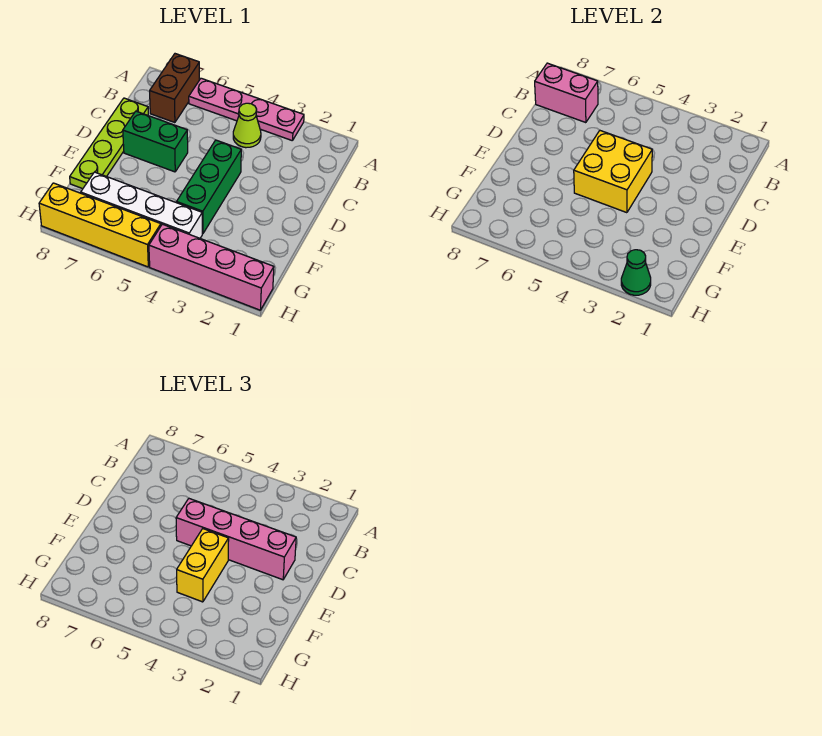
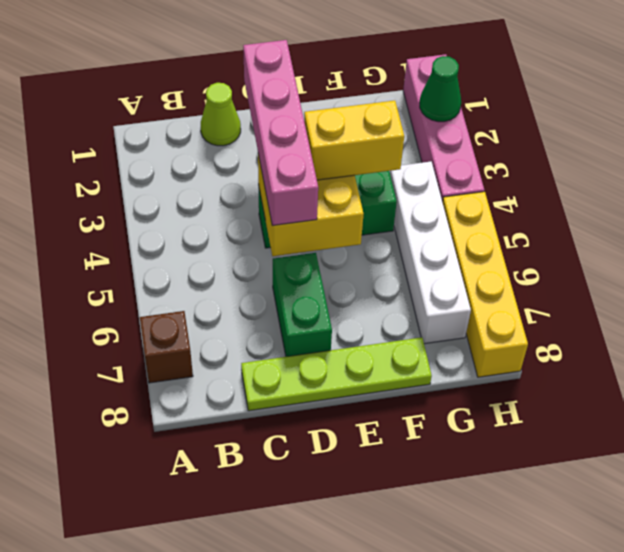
pink 1x4 plate [189,78,304,141] -> none
brown 1x2 brick [150,54,199,123] -> brown 1x1 brick [140,311,193,383]
lime 1x1 cone [233,103,261,148] -> lime 1x1 cone moved to [201,83,241,146]
pink 1x2 brick [535,63,598,123] -> none

